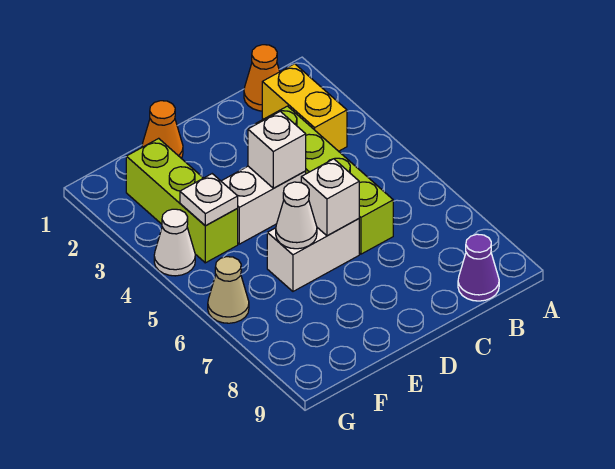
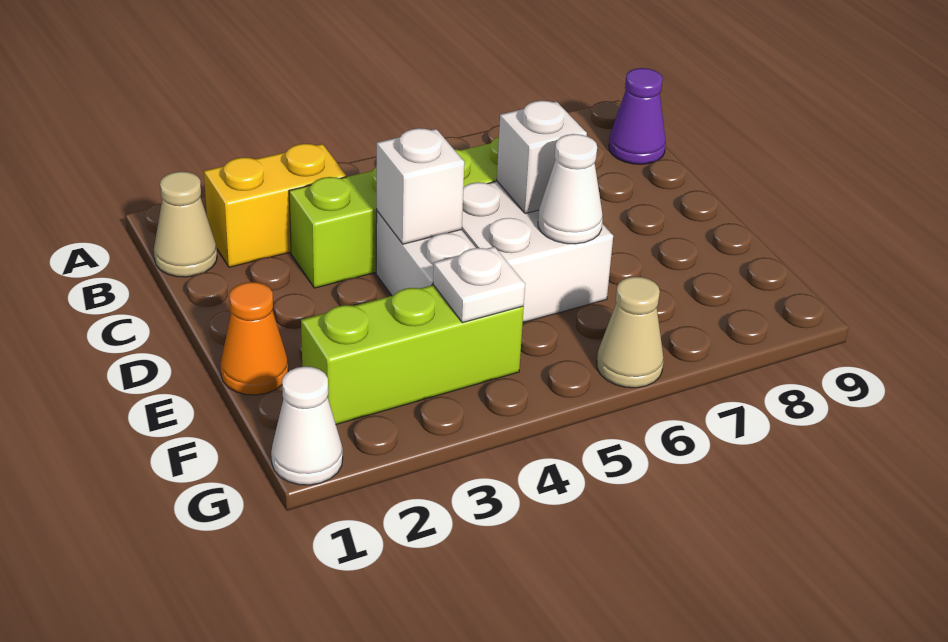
orange 1x1 cone [244,45,280,111] -> tan 1x1 cone [154,172,217,277]
white 1x2 brick [267,219,359,291] -> white 2x2 brick [462,181,613,323]
white 1x1 cone [154,209,195,276] -> white 1x1 cone moved to [271,367,343,485]

